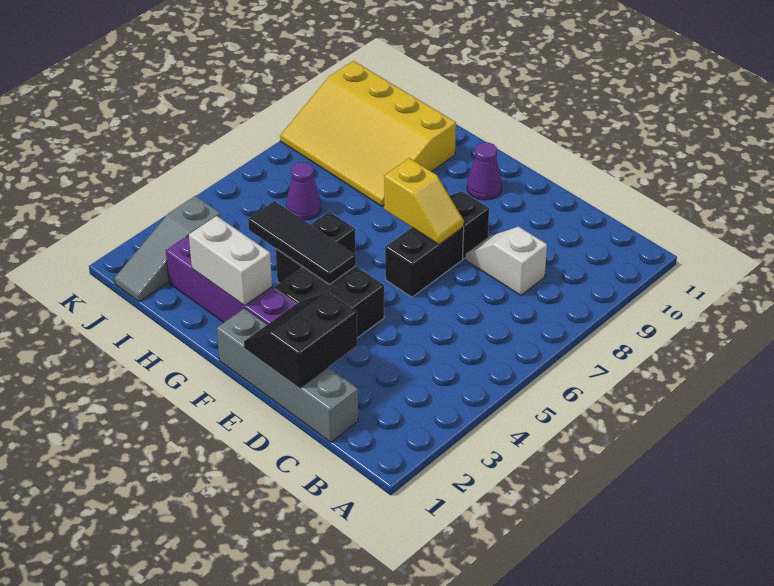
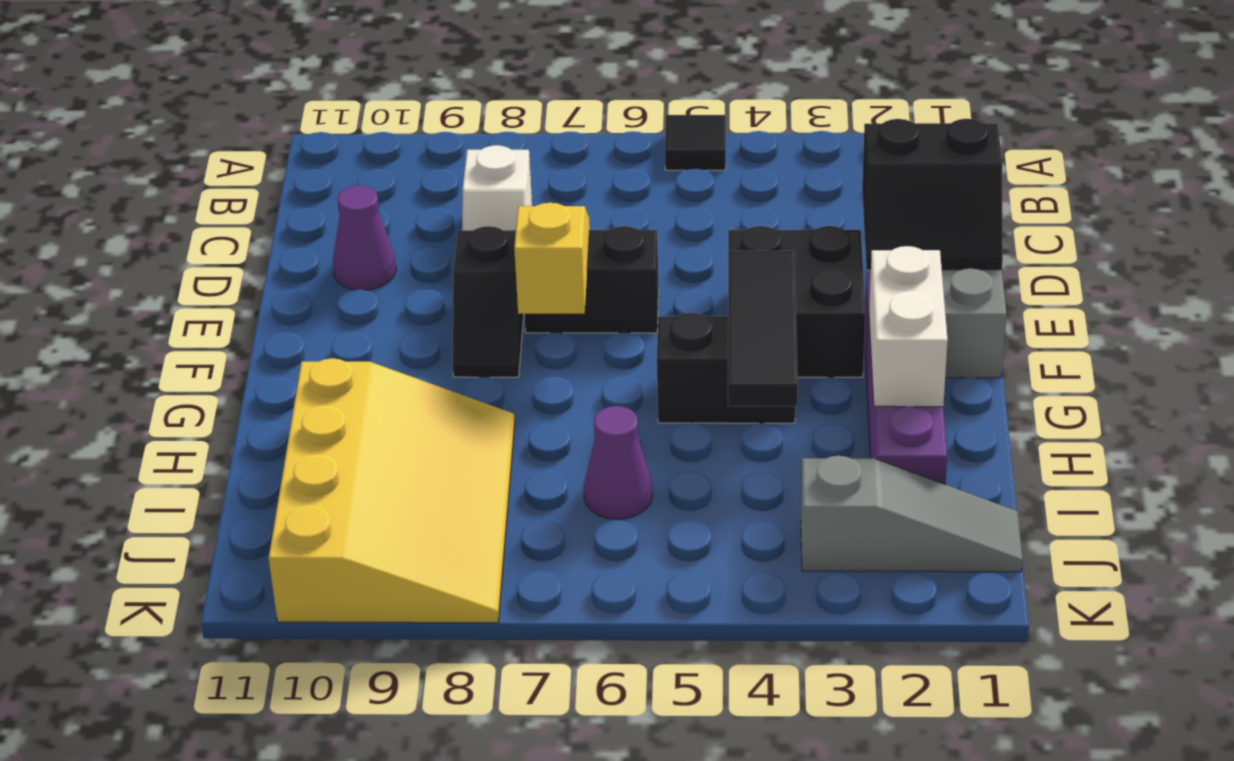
none -> black 1x1 tile [665,115,726,170]
purple 1x1 cone [467,142,502,200] -> purple 1x1 cone moved to [333,185,396,290]

